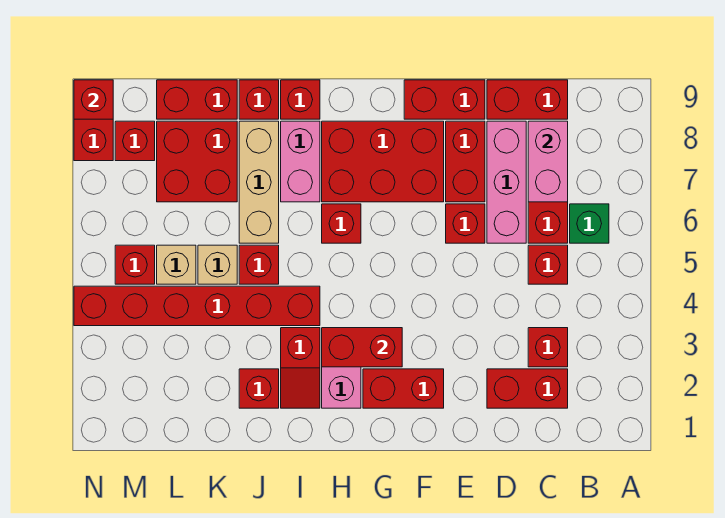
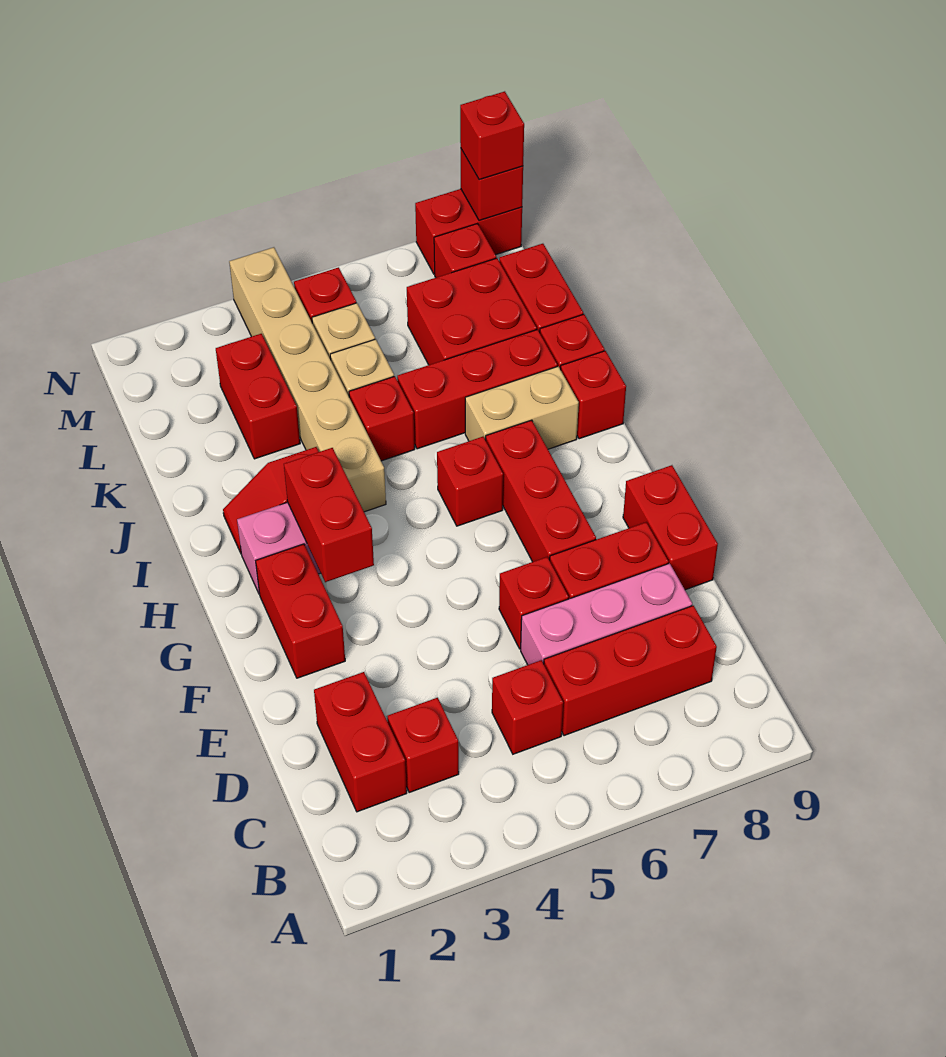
green 1x1 brick [570,204,609,243] -> none
pink 1x2 brick [528,121,568,202] -> none
red 1x2 brick [487,80,568,119] -> red 1x2 brick moved to [216,334,300,459]
red 2x3 brick [322,121,444,202] -> red 1x3 brick [486,420,596,562]
red 1x6 brick [74,286,320,326] -> tan 1x6 brick [229,247,386,512]
pink 1x2 brick [281,121,320,202] -> tan 1x2 brick [465,366,579,449]
red 1x1 brick [239,369,279,408] -> red 1x1 brick moved to [460,91,524,180]
tan 1x3 brick [239,121,279,243] -> red 1x3 brick [397,330,557,449]

